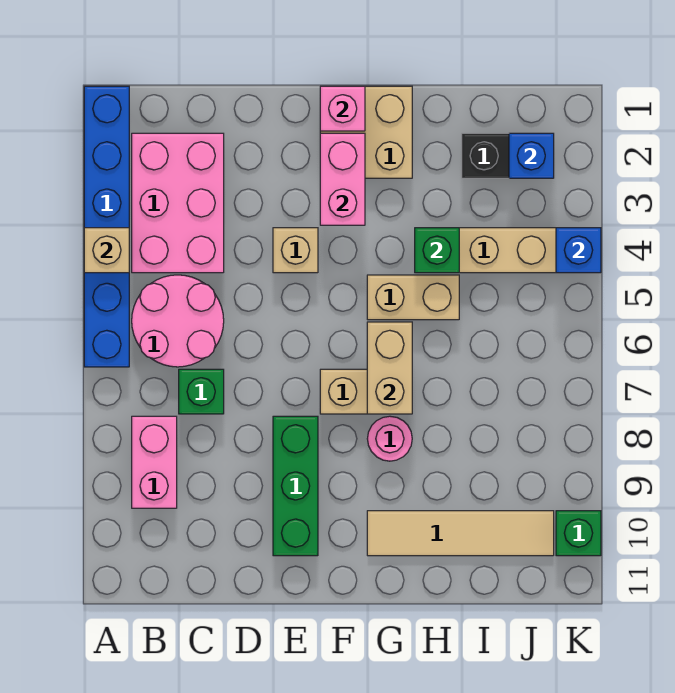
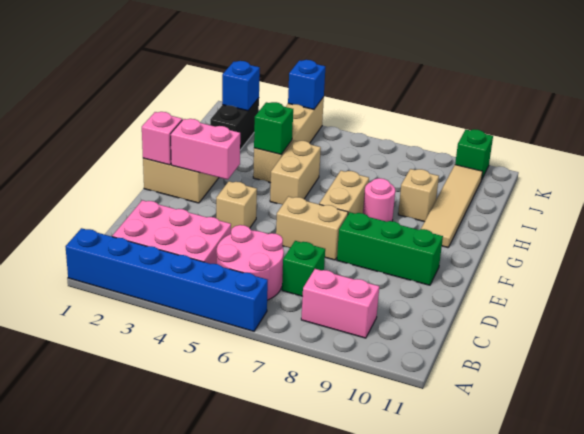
tan 1x1 brick [84,228,129,273] -> tan 1x1 brick moved to [398,169,439,222]
tan 1x2 brick [367,322,412,414] -> tan 1x2 brick moved to [276,197,348,260]

